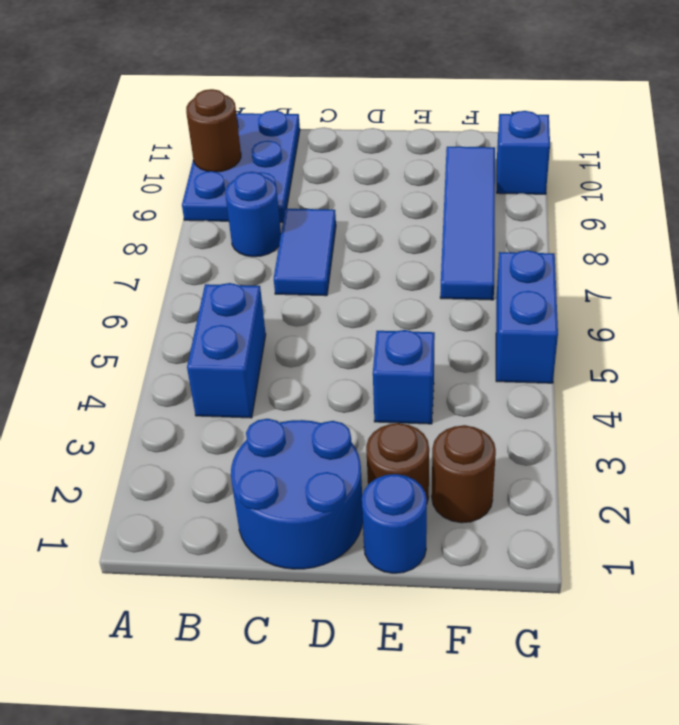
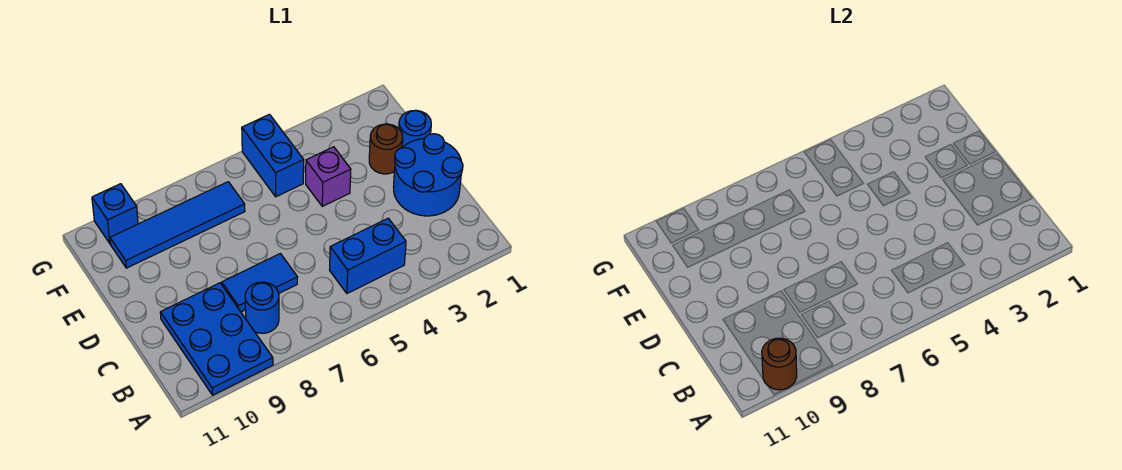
blue 2x3 plate [182,110,300,222] -> blue 2x3 plate turned to [160,283,273,395]
blue 1x1 brick [373,330,435,424] -> purple 1x1 brick [306,147,351,206]
brown 1x1 round brick [432,425,496,523] -> none
blue 1x2 brick [496,250,558,383] -> blue 1x2 brick turned to [242,114,304,197]

